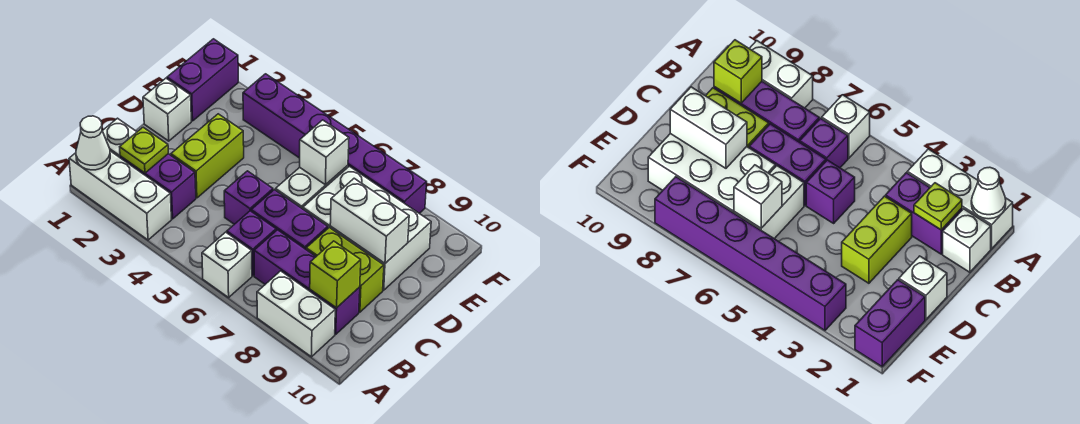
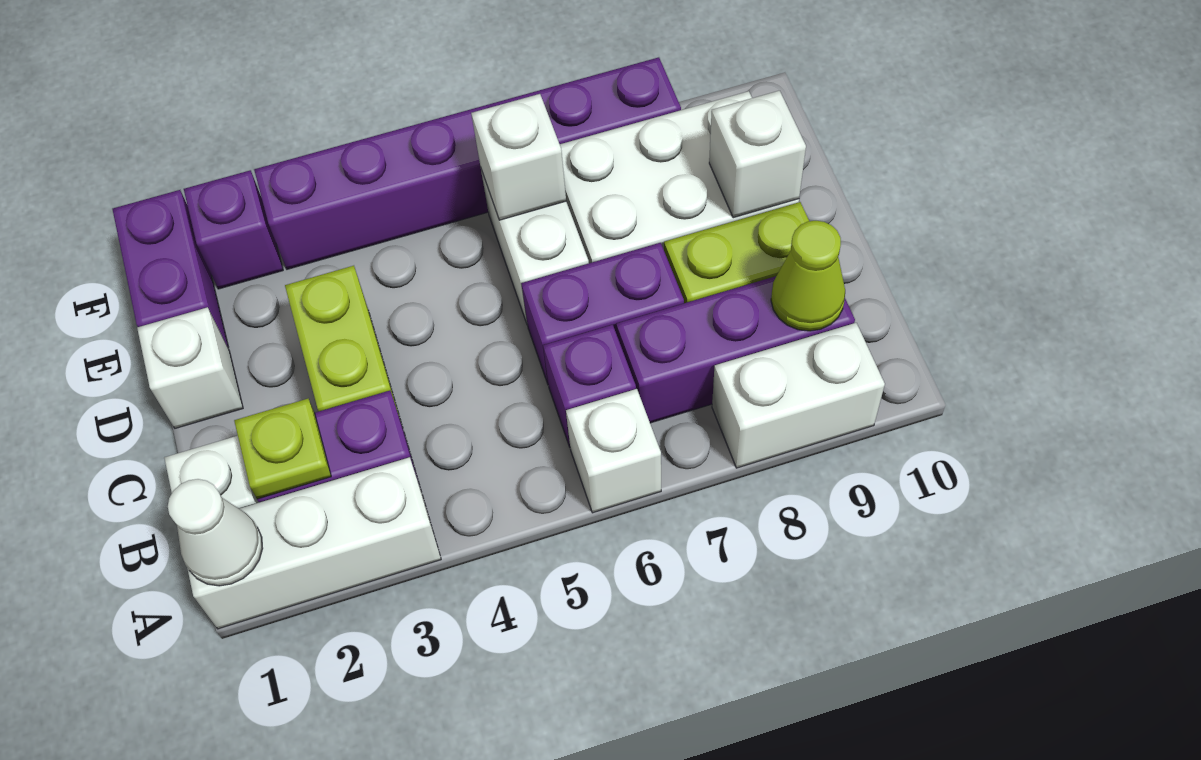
lime 1x1 brick [310,241,361,308] -> lime 1x1 cone [771,221,845,331]
purple 1x1 brick [224,171,273,224] -> purple 1x1 brick moved to [184,170,283,289]
white 1x2 brick [330,178,409,263] -> white 1x1 brick [709,91,806,218]

